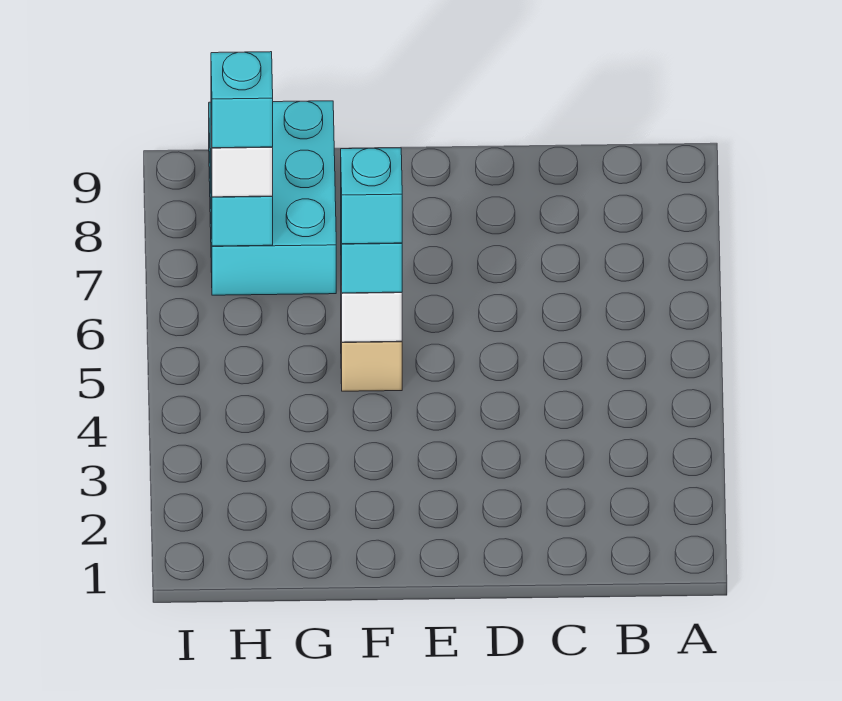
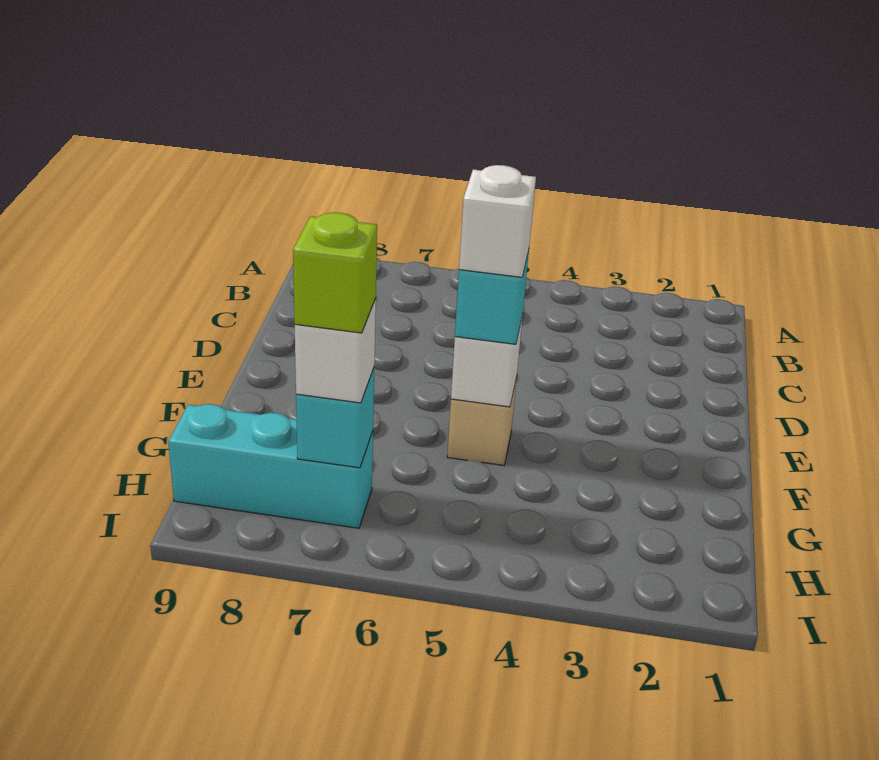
cyan 1x1 brick [341,148,402,244] -> white 1x1 brick [459,165,536,277]
cyan 2x3 brick [209,101,336,295] -> cyan 1x3 brick [168,404,373,528]
cyan 1x1 brick [211,52,273,148] -> lime 1x1 brick [293,212,377,333]

